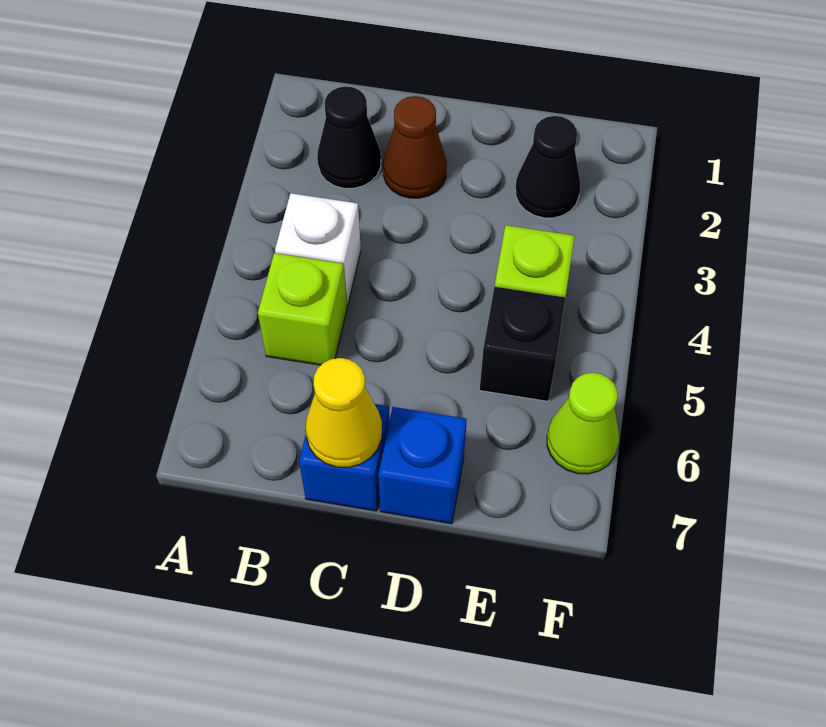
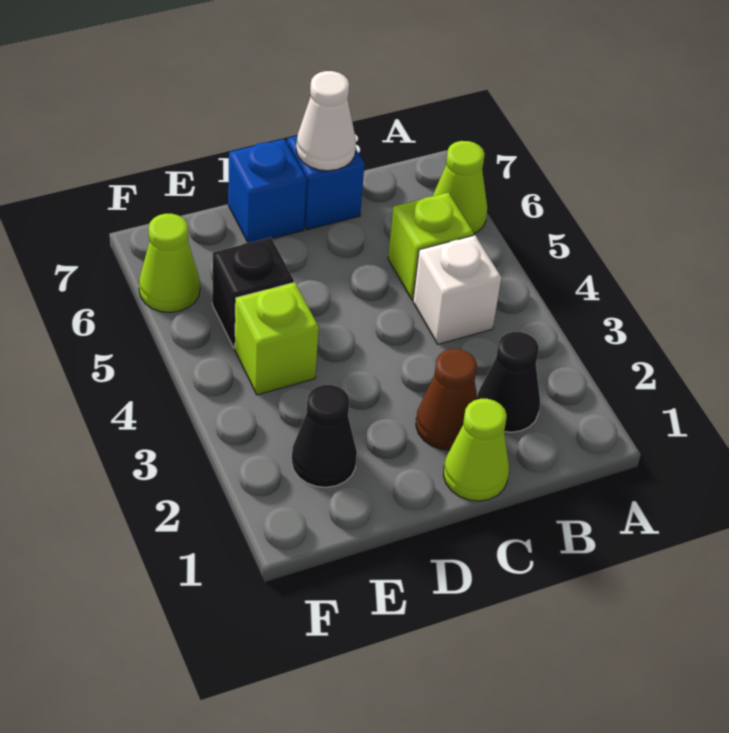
none -> lime 1x1 cone [433,141,487,233]
none -> lime 1x1 cone [443,399,509,501]
yellow 1x1 cone [305,358,382,467] -> white 1x1 cone [296,71,356,171]

